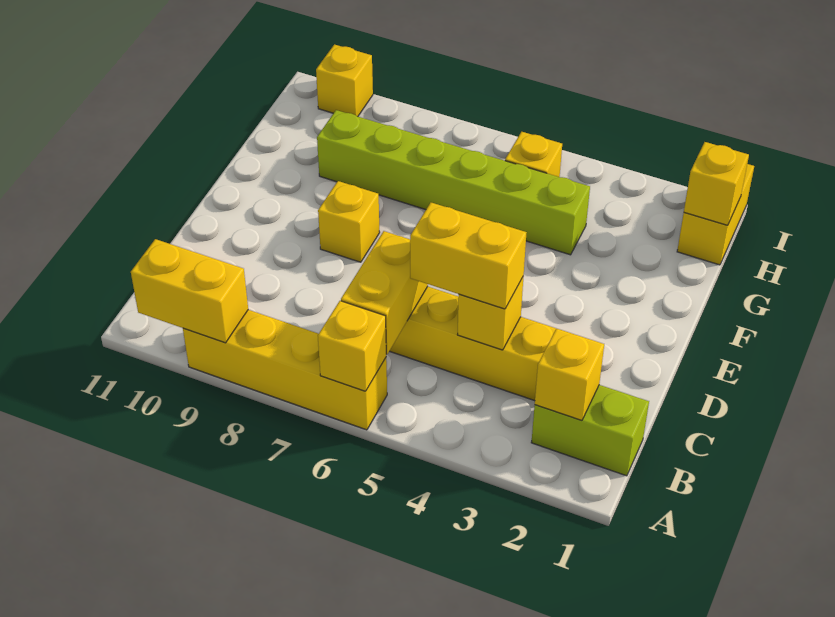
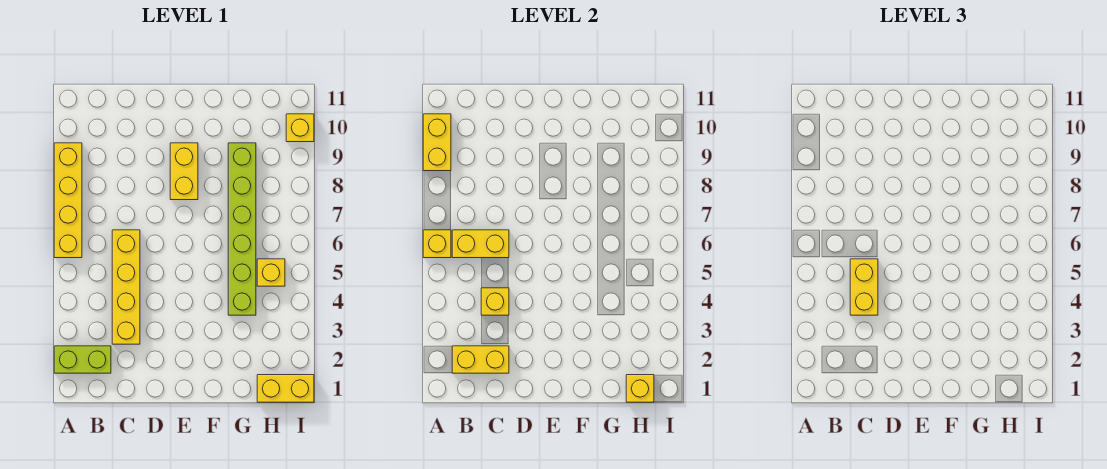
lime 1x2 brick [531,385,649,476] -> lime 1x2 brick turned to [54,346,111,373]
yellow 1x1 brick [535,328,604,420] -> yellow 1x2 brick [452,346,509,373]
yellow 1x1 brick [318,181,380,262] -> yellow 1x2 brick [170,143,198,200]

